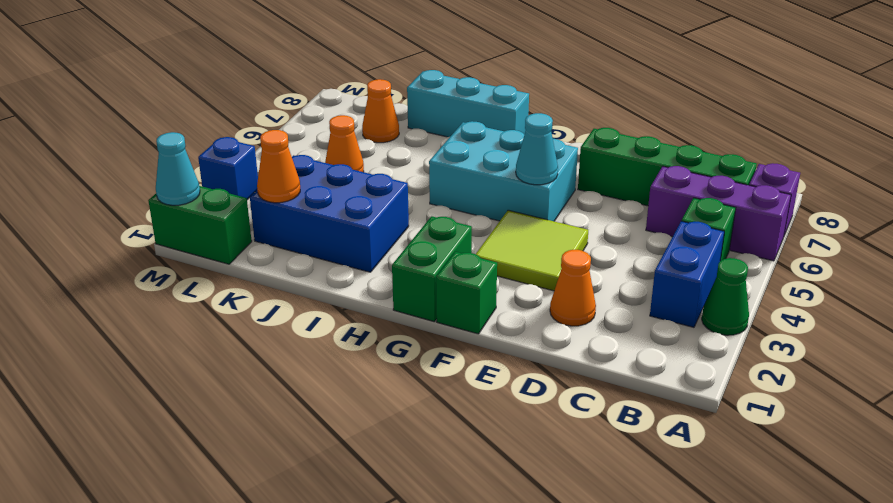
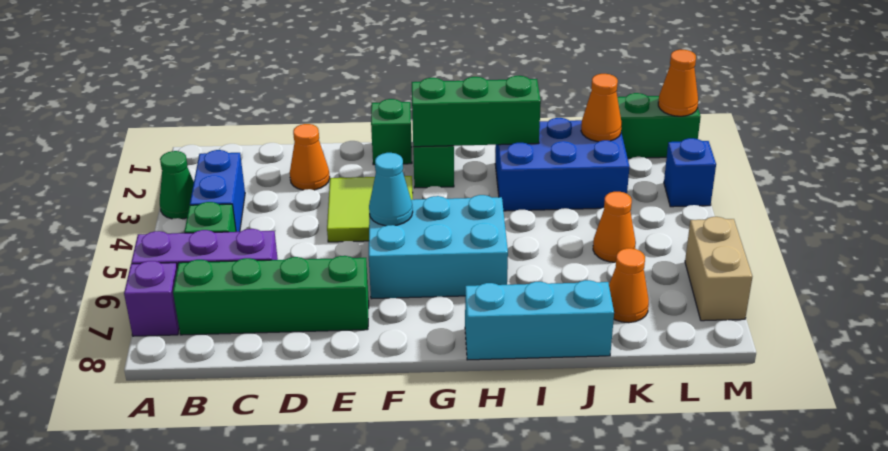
none -> green 1x3 brick [412,76,541,147]
cyan 1x1 cone [156,132,200,205] -> orange 1x1 cone [658,50,698,116]
none -> tan 1x2 brick [685,217,752,321]

